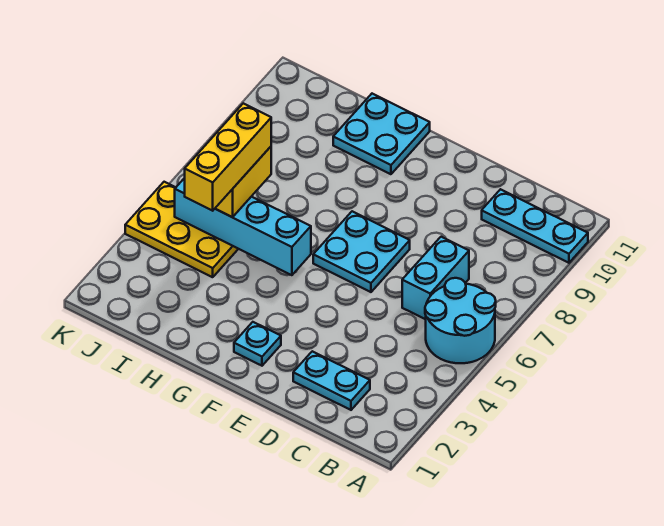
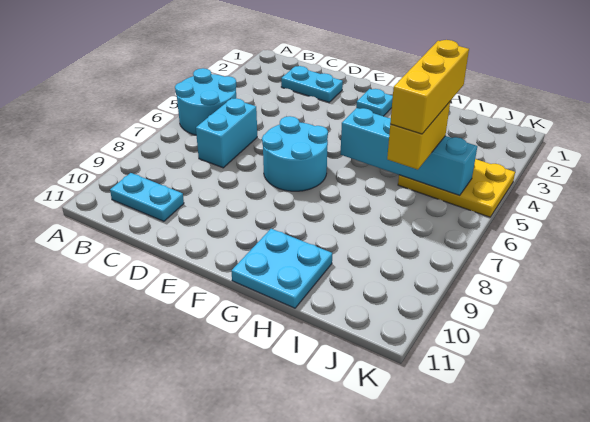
cyan 1x3 plate [482,189,588,263] -> cyan 1x2 plate [110,173,184,221]
cyan 2x2 plate [313,211,410,292] -> cyan 2x2 round brick [262,116,328,191]

